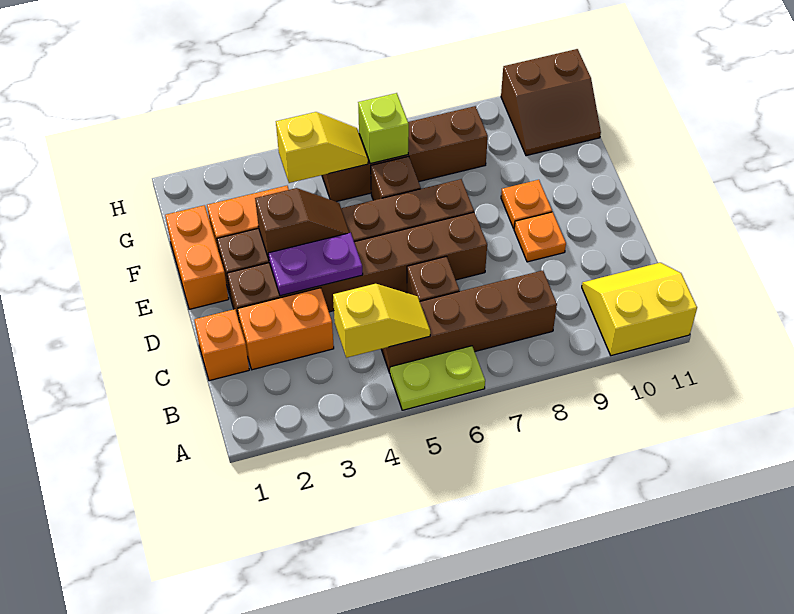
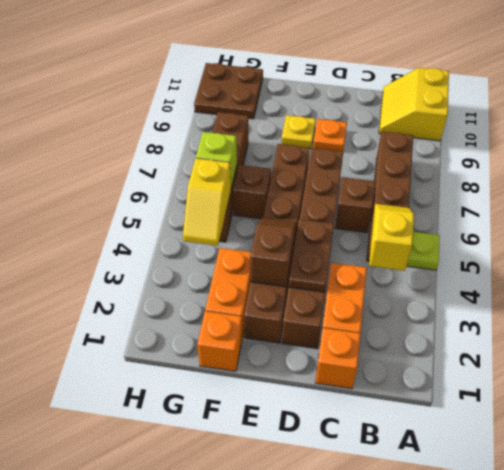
lime 1x2 plate [390,346,485,410] -> lime 1x1 plate [407,232,440,270]
purple 1x2 plate [268,233,363,296] -> brown 1x2 plate [289,219,334,292]
orange 1x2 brick [165,205,229,309] -> orange 1x1 brick [197,311,242,371]
orange 1x1 plate [501,180,552,229] -> yellow 1x1 plate [282,115,316,149]
yellow 1x2 slope [276,112,368,183] -> yellow 1x2 slope turned to [183,158,231,246]
brown 2x2 slope [501,49,601,156] -> brown 2x2 plate [194,63,263,119]

